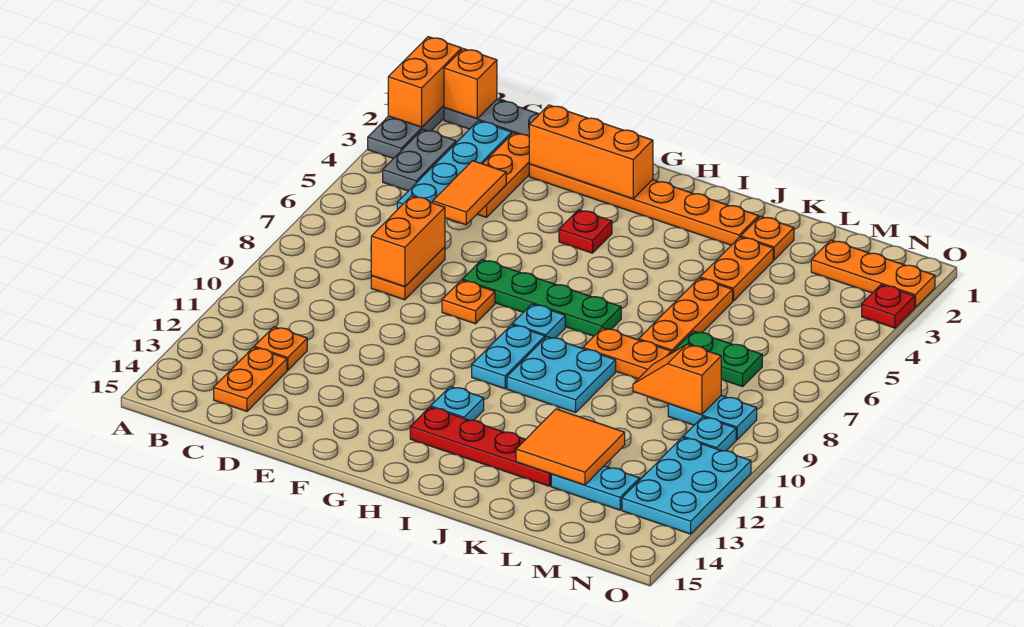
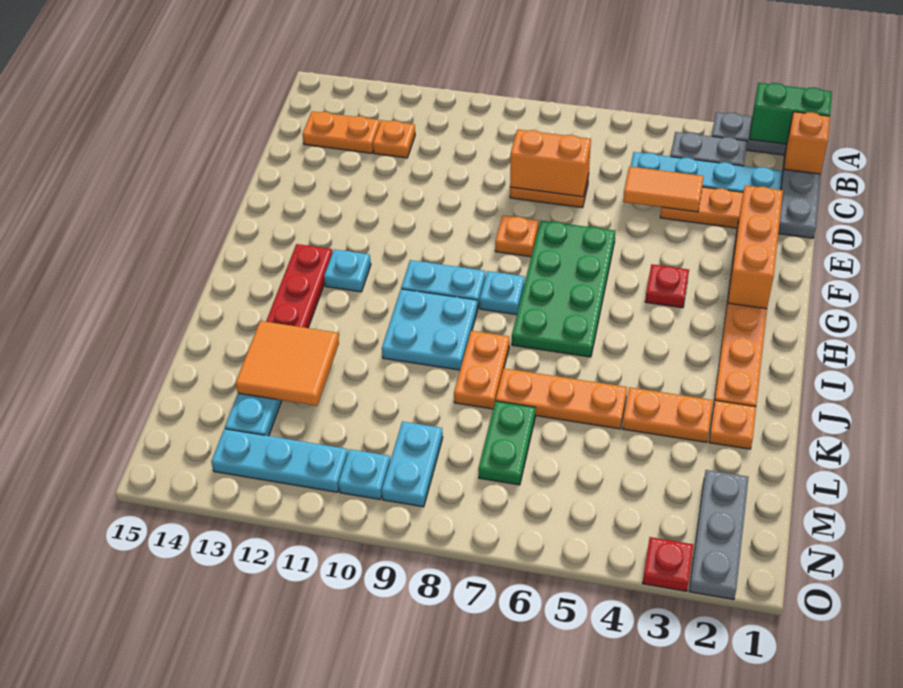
orange 1x2 brick [388,37,462,127] -> green 1x2 brick [749,83,832,144]
green 1x4 plate [462,260,621,336] -> green 2x4 plate [512,221,615,357]
orange 1x2 slope [633,344,721,415] -> none
orange 1x3 plate [811,240,935,308] -> grey 1x3 plate [689,470,749,600]
cyan 2x3 plate [622,437,751,534] -> cyan 1x3 plate [211,429,348,492]

